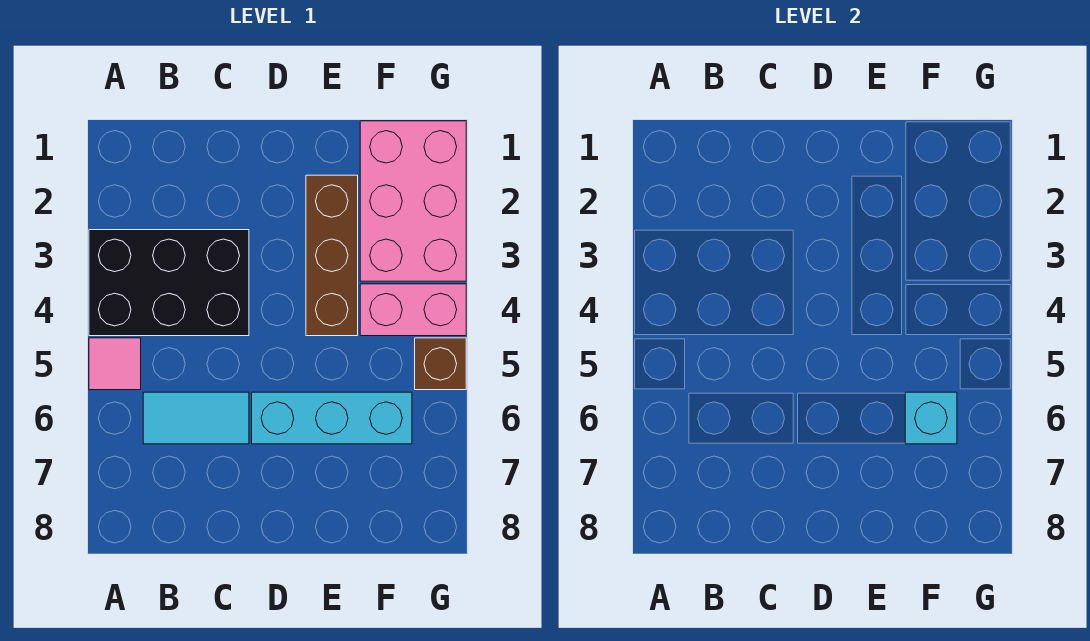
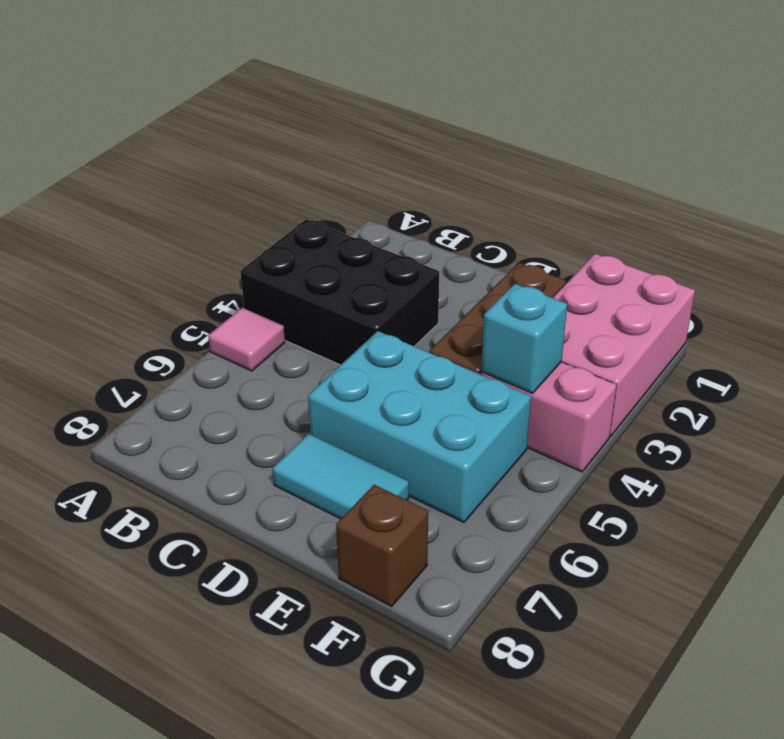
cyan 1x2 tile [143,392,249,444] -> cyan 1x2 tile moved to [272,434,409,519]
cyan 1x3 brick [252,392,412,444] -> cyan 2x3 brick [308,331,531,522]
cyan 1x1 brick [905,392,957,444] -> cyan 1x1 brick moved to [481,284,567,393]
brown 1x1 brick [415,338,466,390] -> brown 1x1 brick moved to [336,485,428,606]

